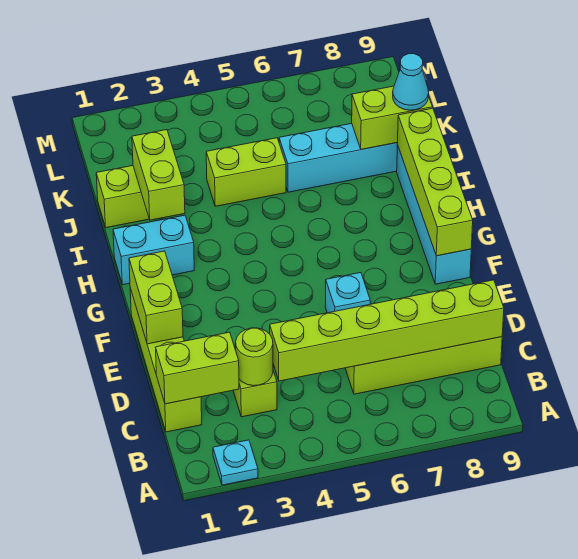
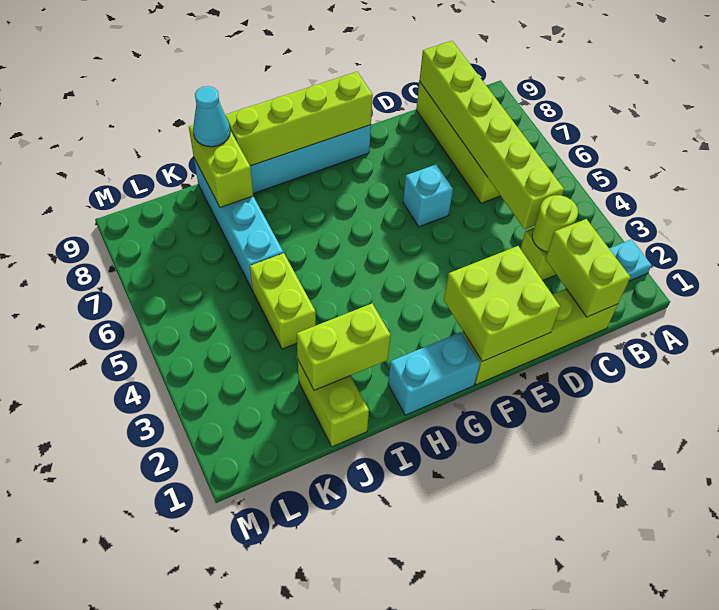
lime 1x2 brick [129,251,183,344] -> lime 2x2 brick [444,246,560,361]
cyan 1x2 brick [113,215,194,285] -> cyan 1x2 brick turned to [388,332,480,415]

